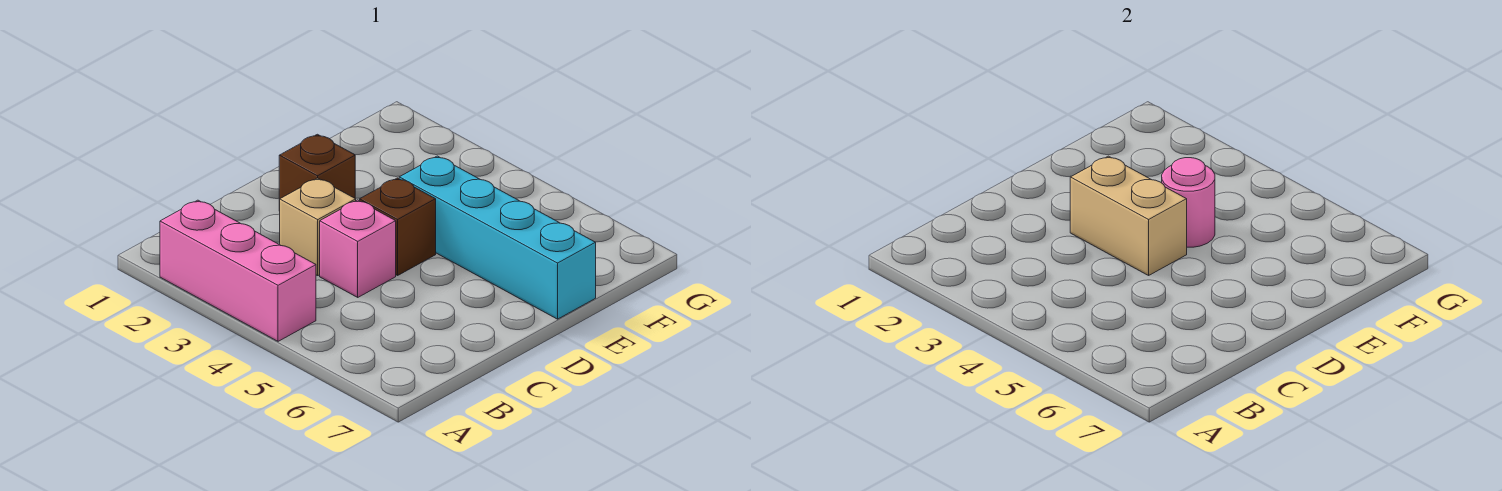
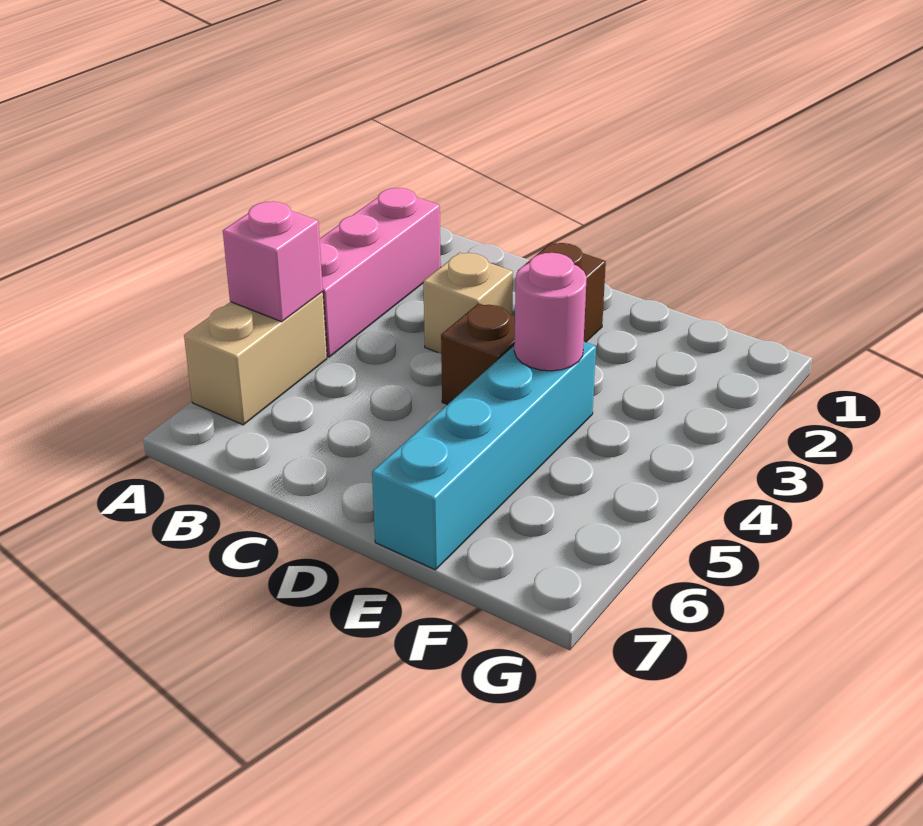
pink 1x1 brick [320,200,396,297] -> pink 1x1 brick moved to [223,201,323,322]
tan 1x2 brick [1070,156,1187,275] -> tan 1x2 brick moved to [184,292,327,425]

